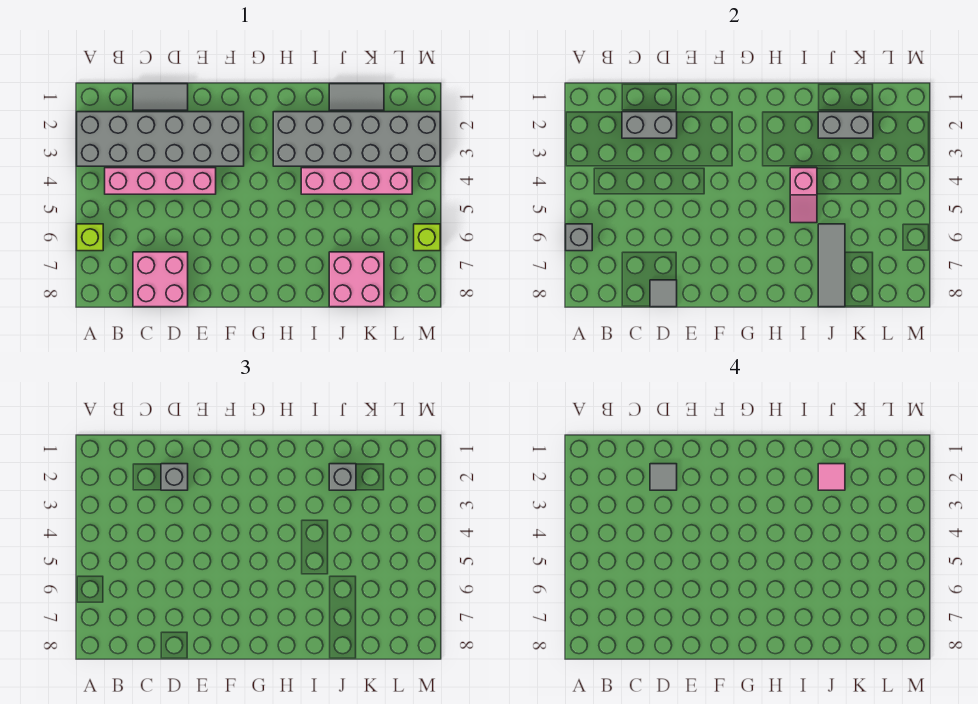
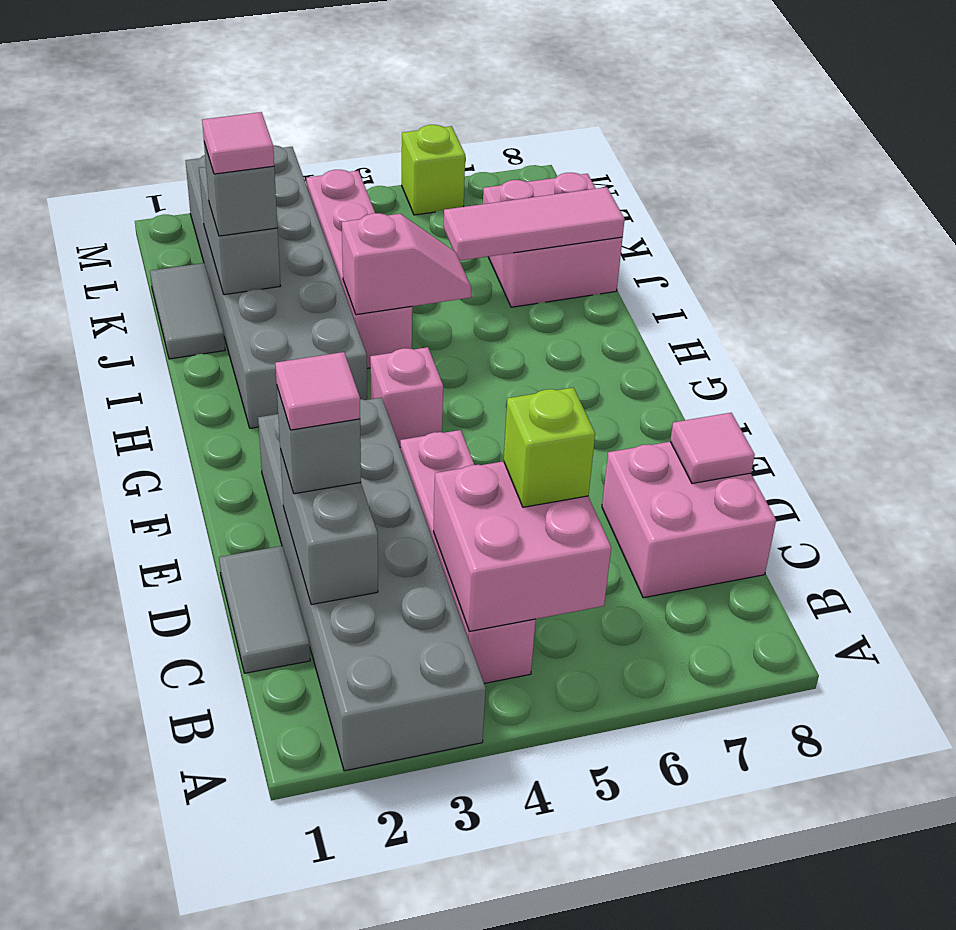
lime 1x1 brick [77,224,103,251] -> lime 1x1 brick moved to [504,388,595,507]
grey 1x1 brick [566,224,592,251] -> none
none -> pink 2x2 brick [433,461,611,631]
grey 1x1 tile [650,464,677,490] -> pink 1x1 tile [275,352,360,430]
grey 1x1 tile [650,280,677,307] -> pink 1x1 tile [670,413,755,483]
none -> pink 1x1 brick [370,347,443,447]
grey 1x3 tile [818,224,845,307] -> pink 1x3 tile [444,187,625,260]

